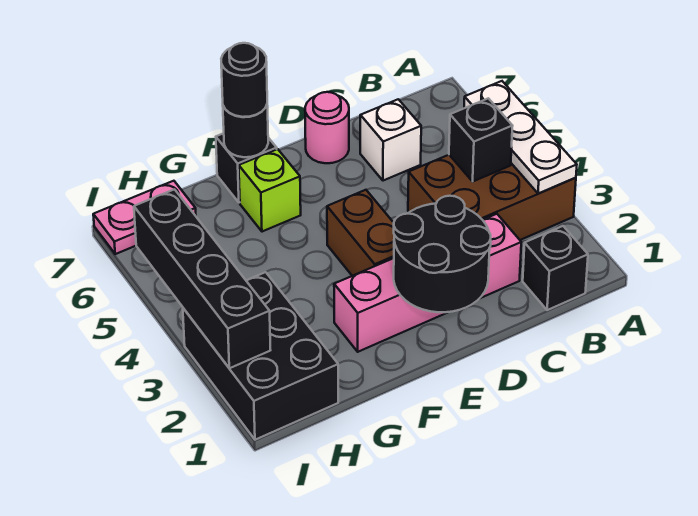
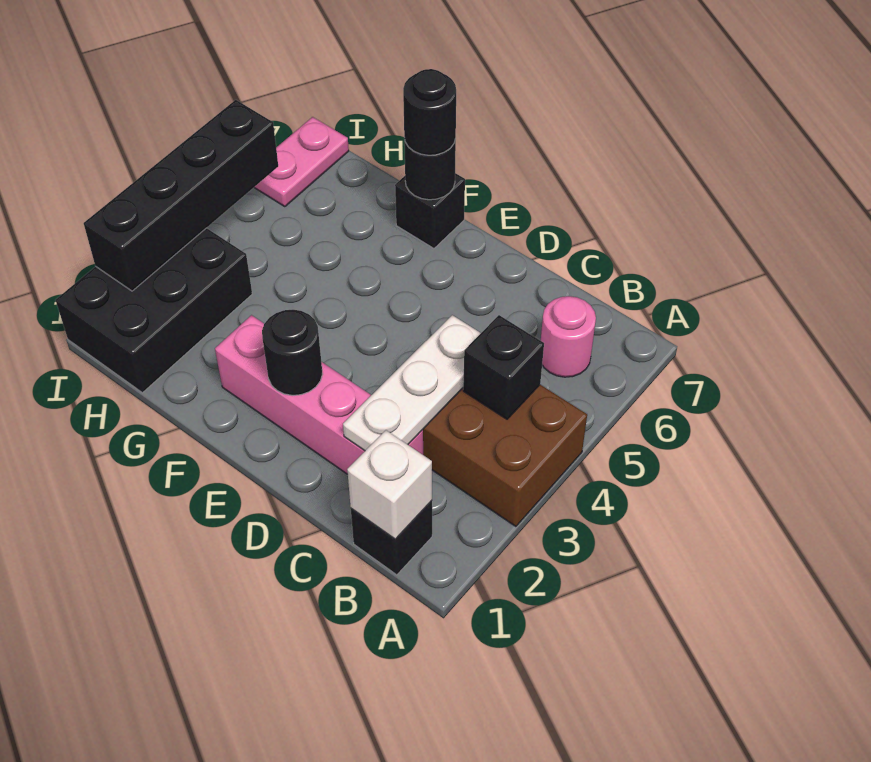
white 1x3 plate [464,81,577,194] -> white 1x3 plate moved to [343,315,481,451]
white 1x1 brick [360,99,421,181] -> white 1x1 brick moved to [347,430,432,539]
black 2x2 round brick [394,196,491,312] -> black 1x1 round brick [262,310,322,395]
pink 1x1 round brick [305,92,349,163] -> pink 1x1 round brick moved to [541,296,596,377]
brown 1x2 brick [327,190,394,276] -> none
lime 1x1 brick [239,149,301,232] -> none
pink 1x2 plate [93,181,196,254] -> pink 1x2 plate turned to [254,117,349,207]

